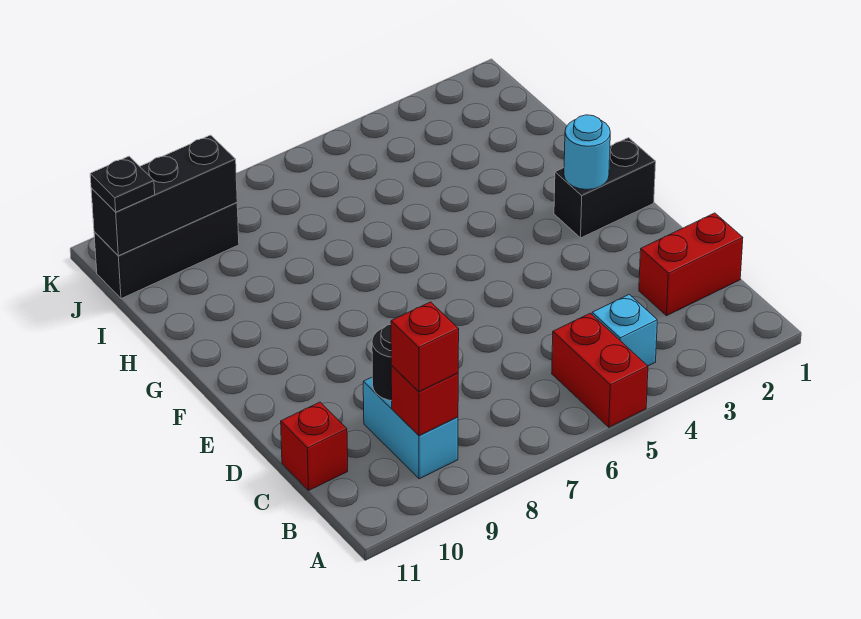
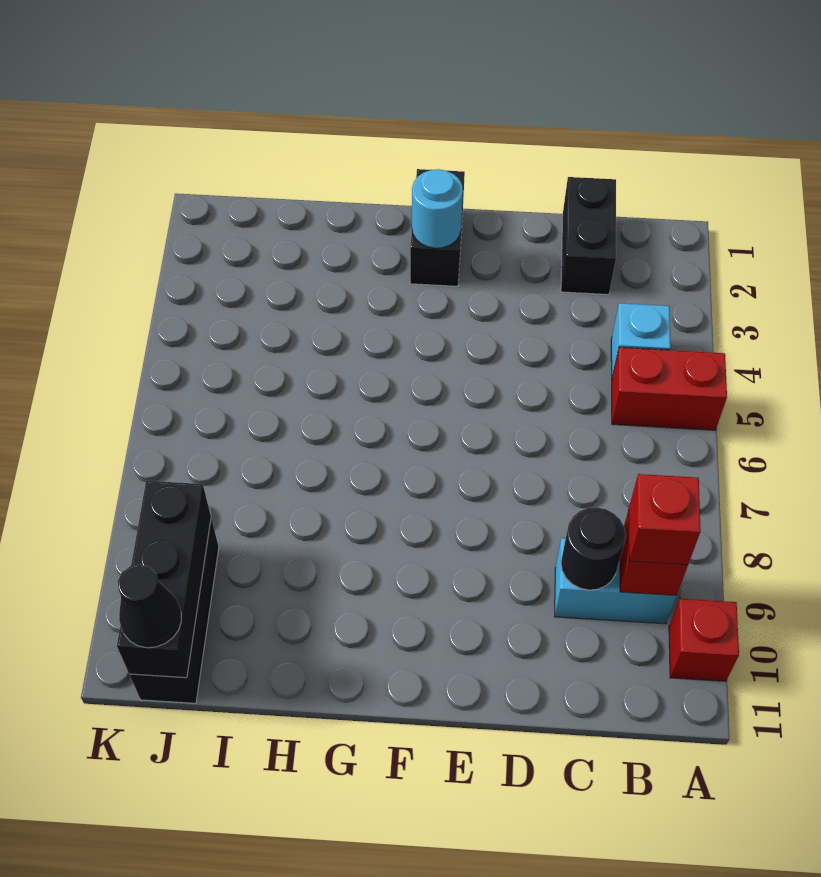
red 1x2 brick [639,213,743,316] -> black 1x2 brick [561,177,616,295]
red 1x1 brick [281,402,348,490] -> red 1x1 brick moved to [669,599,739,681]
black 1x1 plate [90,156,155,212] -> black 1x1 cone [118,564,181,648]

